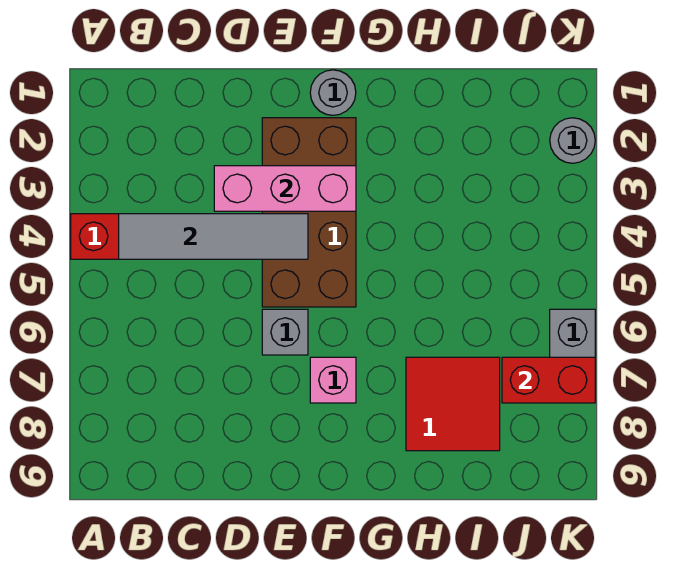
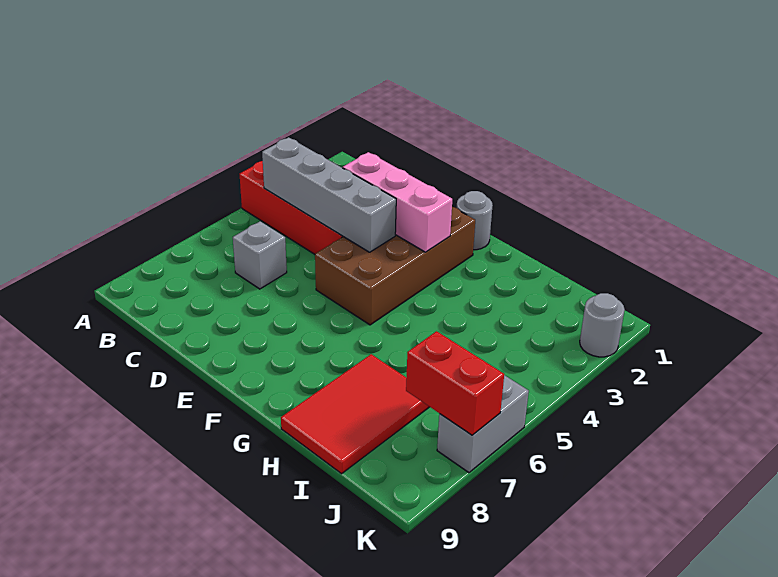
grey 1x4 tile [119,214,308,259] -> grey 1x4 brick [262,137,396,252]
grey 1x1 brick [262,309,308,355] -> grey 1x1 brick moved to [233,221,287,289]
pink 1x1 brick [310,357,356,403] -> none
red 2x2 tile [406,357,500,451] -> red 2x3 tile [281,354,429,474]

